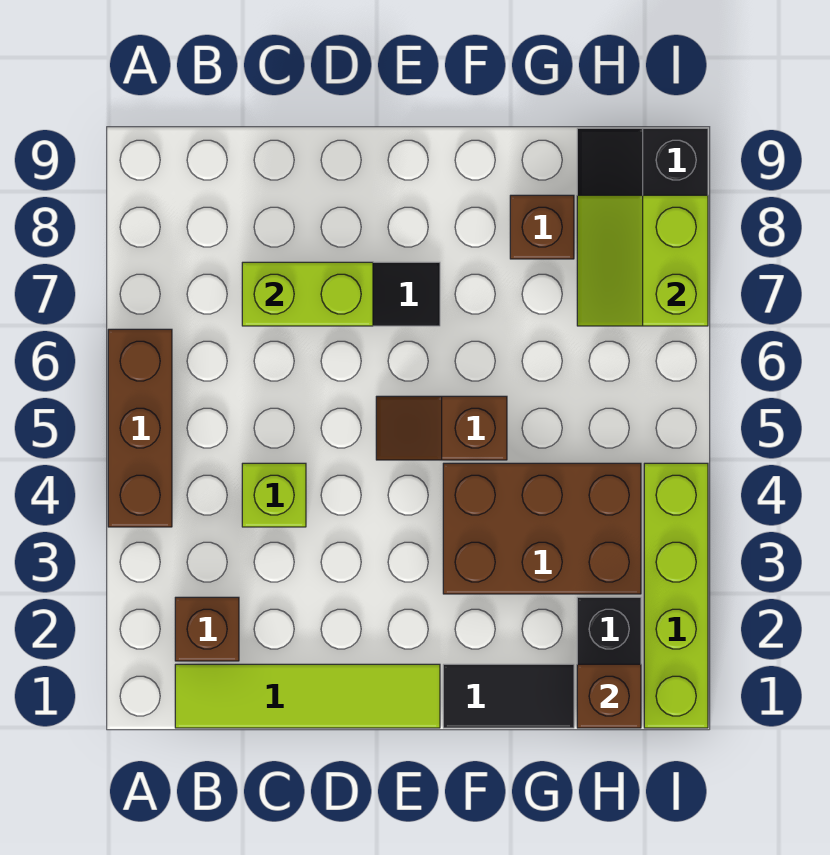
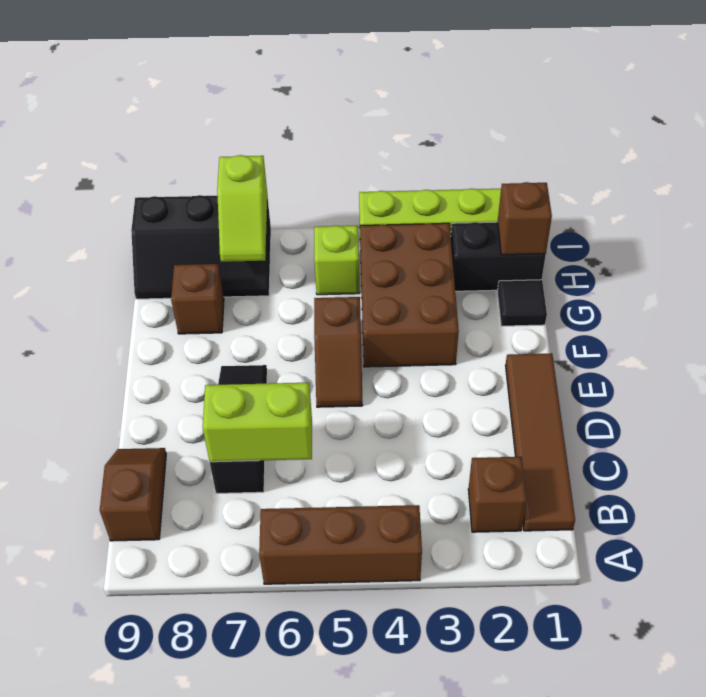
lime 1x4 tile [175,664,440,728] -> brown 1x4 tile [505,353,575,531]
none -> brown 1x2 slope [100,448,166,541]
lime 1x1 brick [242,463,306,527] -> lime 1x1 brick moved to [314,226,360,295]
lime 1x2 brick [242,262,373,326] -> lime 1x2 brick turned to [203,383,312,462]
black 1x2 tile [443,664,574,728] -> black 1x1 tile [497,280,547,326]
lime 2x2 slope [577,195,708,326] -> lime 1x2 slope [217,155,267,262]

